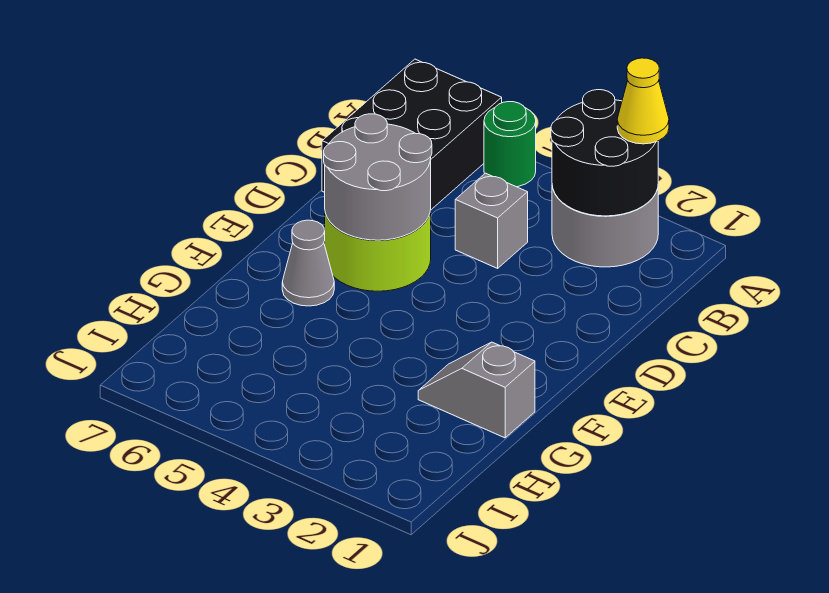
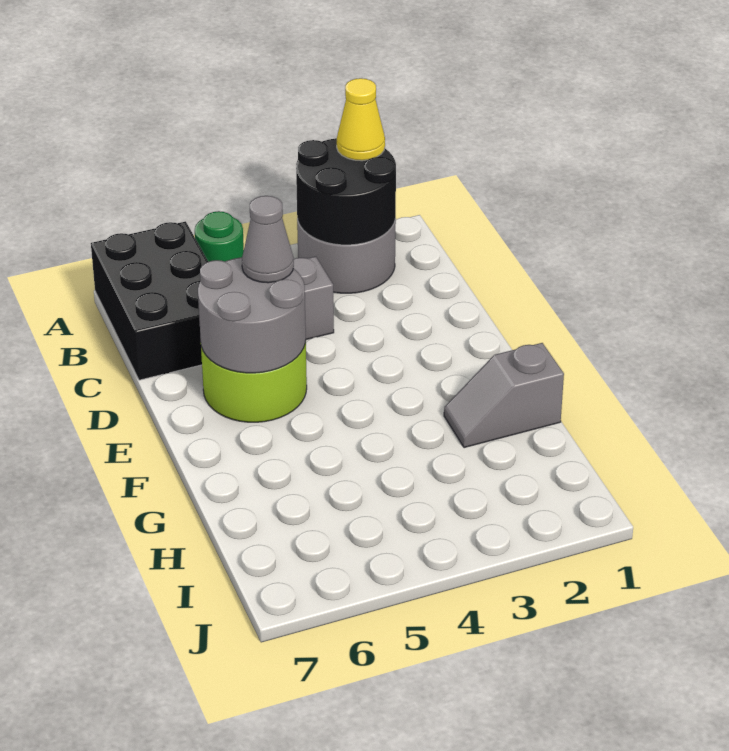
grey 1x1 cone [282,220,334,306] -> grey 1x1 cone moved to [242,196,294,283]

